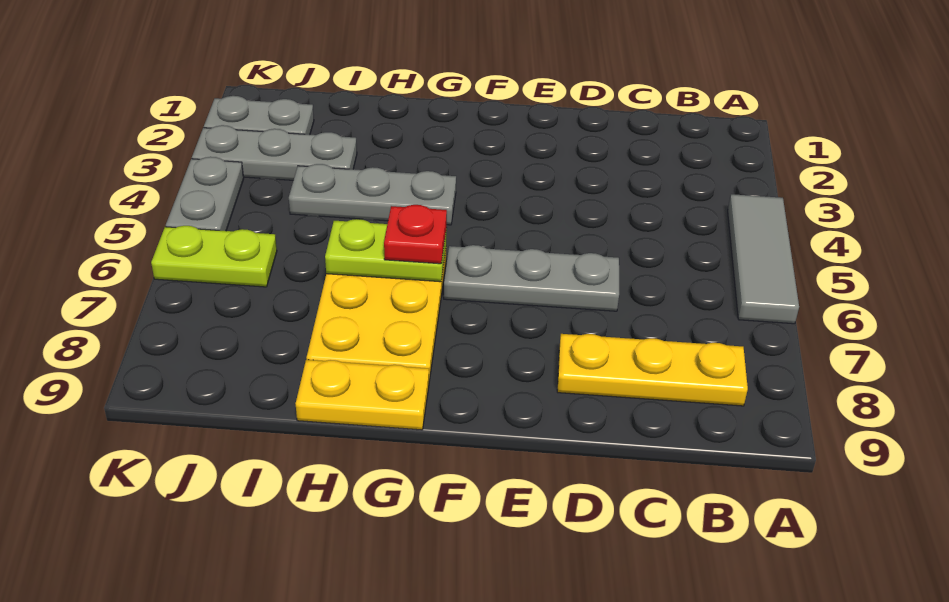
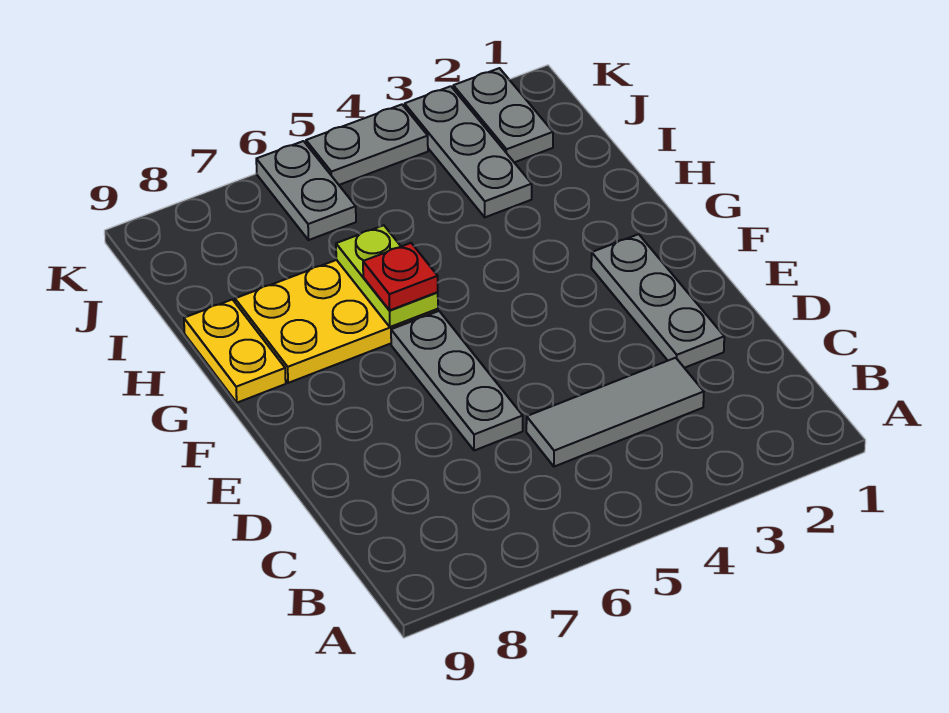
grey 1x3 tile [728,194,799,324] -> grey 1x3 tile moved to [526,358,704,467]
yellow 1x3 plate [557,334,748,406] -> none
grey 1x3 plate [289,164,456,225] -> grey 1x3 plate moved to [591,234,724,368]
lime 1x2 plate [151,226,277,287] -> grey 1x2 plate [256,141,356,240]

